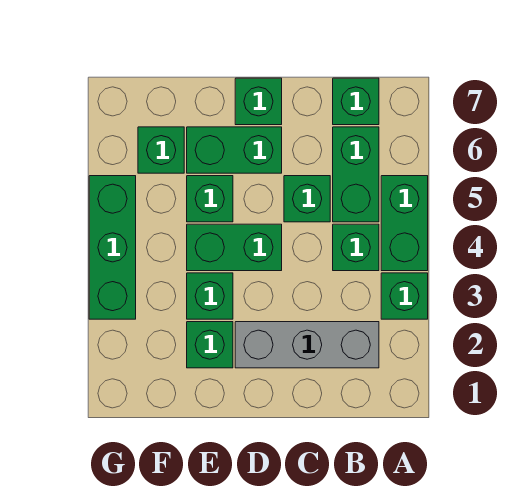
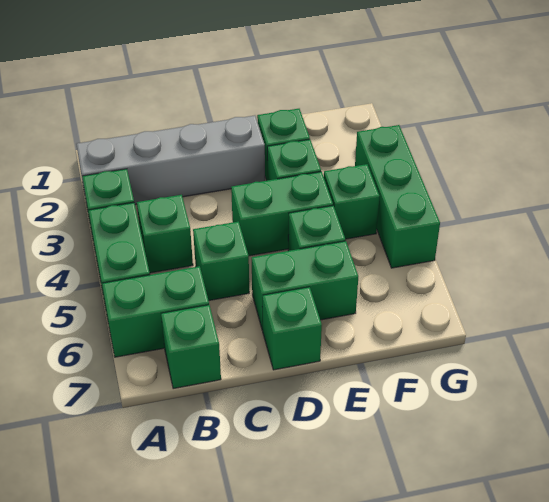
grey 1x3 brick [235,322,379,368] -> grey 1x4 brick [76,115,265,205]
green 1x2 brick [333,127,379,222] -> green 1x2 brick turned to [102,266,209,357]
green 1x1 brick [138,127,184,173] -> green 1x1 brick moved to [324,164,380,239]

